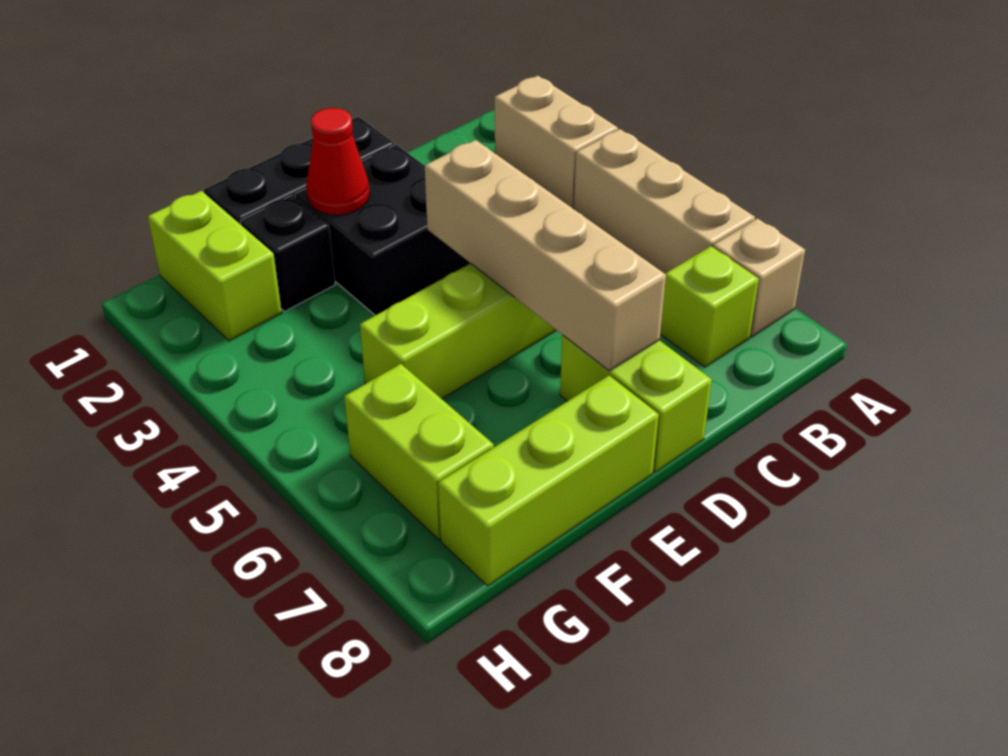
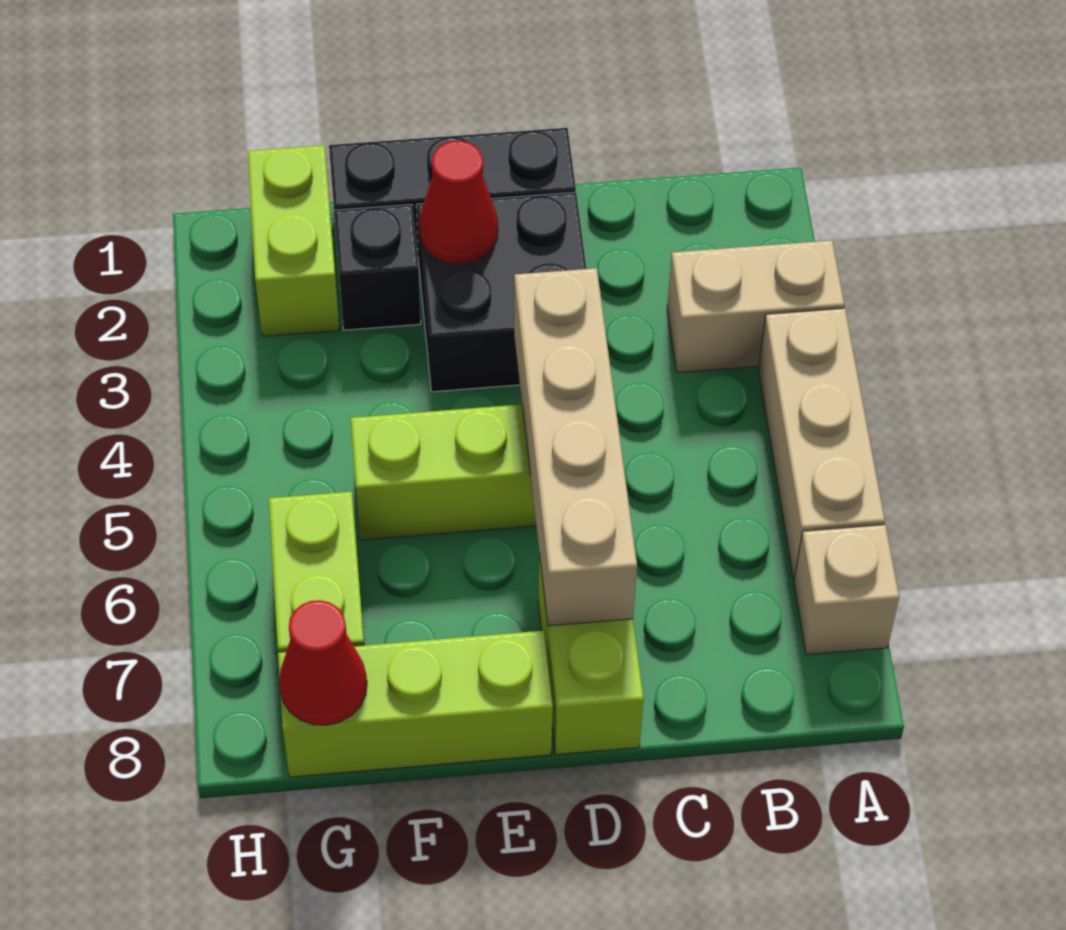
tan 1x2 brick [495,76,618,209] -> tan 1x2 brick turned to [667,240,844,373]
lime 1x1 brick [660,246,759,367] -> none
none -> red 1x1 cone [279,600,367,725]

